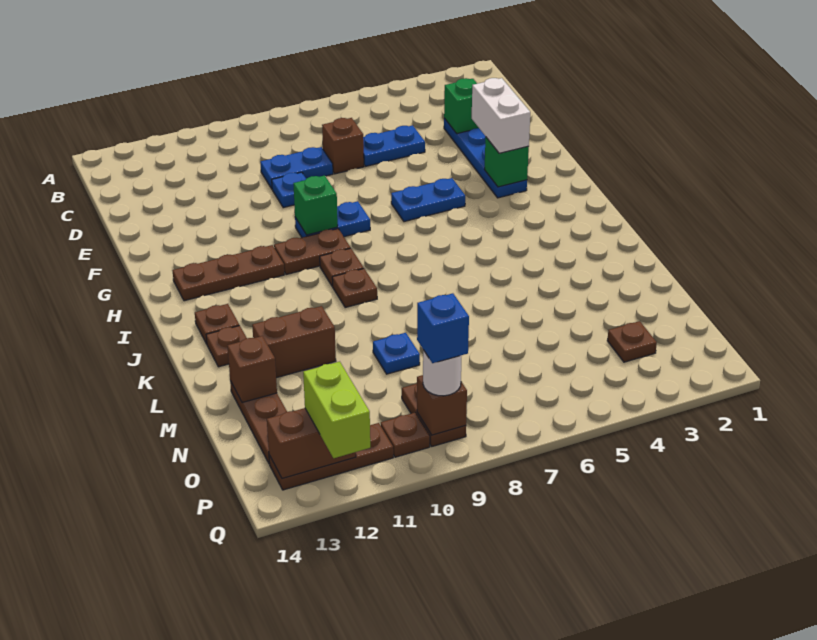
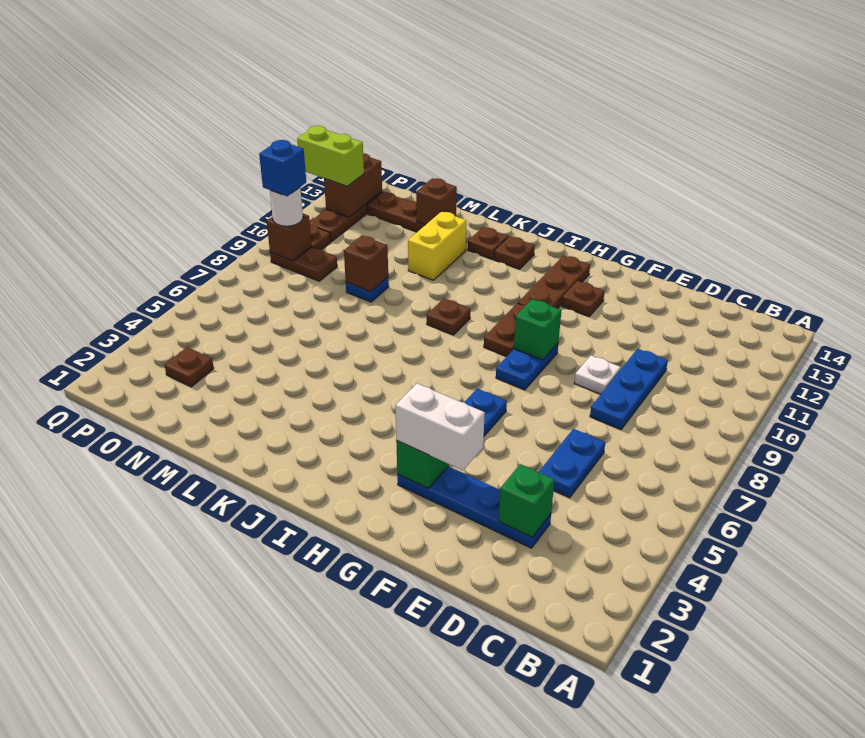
brown 1x1 brick [322,118,364,174] -> brown 1x1 brick moved to [344,236,388,292]
blue 1x2 plate [260,147,333,189] -> blue 1x3 plate [590,349,668,429]
blue 1x1 plate [272,172,306,208] -> white 1x1 plate [574,355,621,394]
brown 1x1 plate [320,248,364,286] -> brown 1x1 plate moved to [562,281,605,316]
brown 1x2 brick [252,306,336,378] -> yellow 1x2 brick [408,212,466,280]

